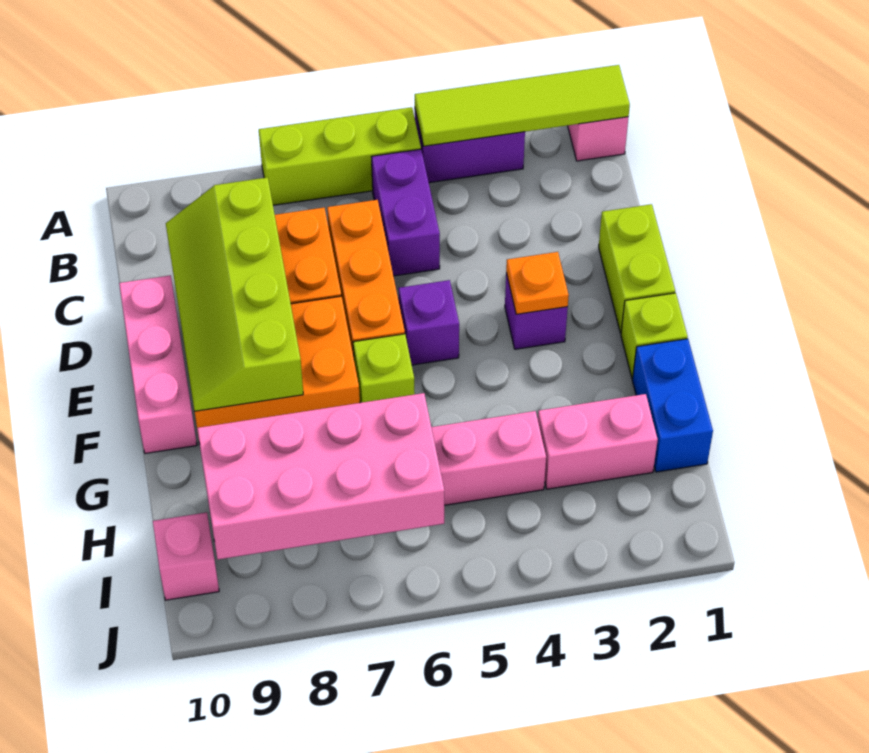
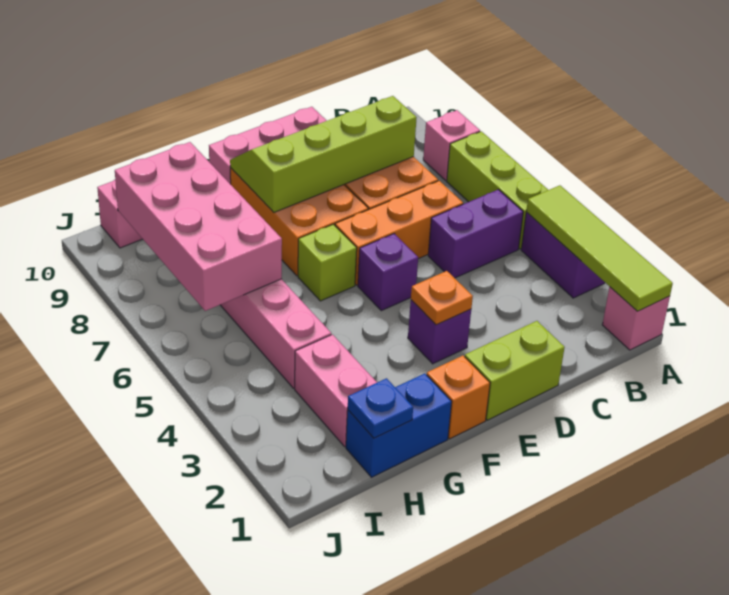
none -> pink 1x1 brick [423,110,480,180]
lime 1x1 brick [621,293,688,379] -> orange 1x1 brick [427,356,490,439]
none -> blue 1x1 plate [348,378,413,438]

